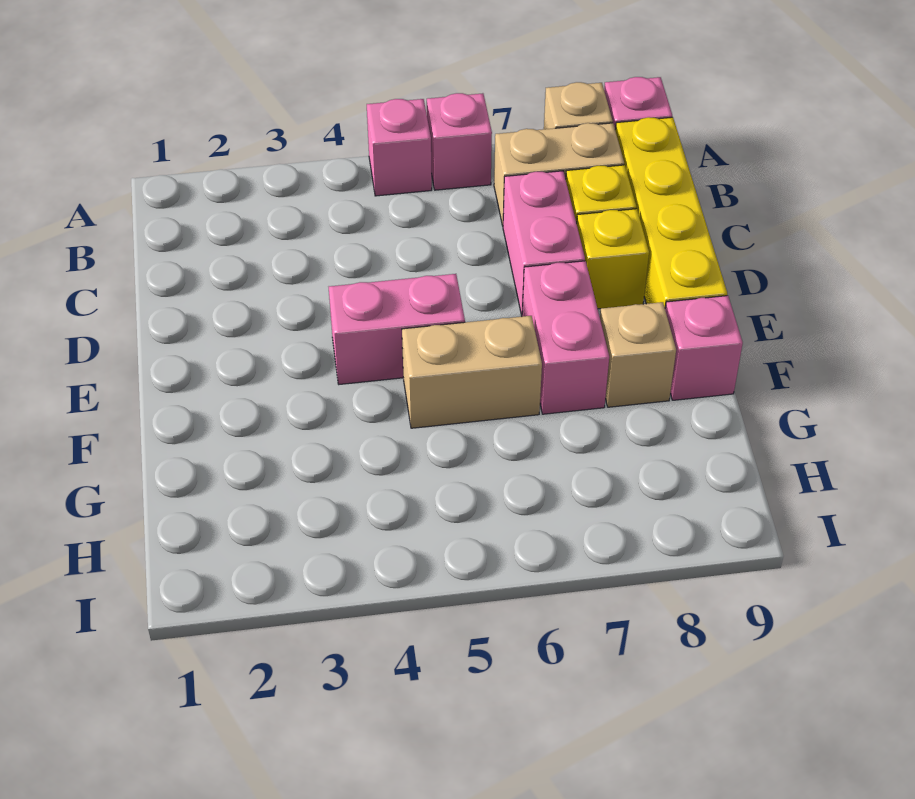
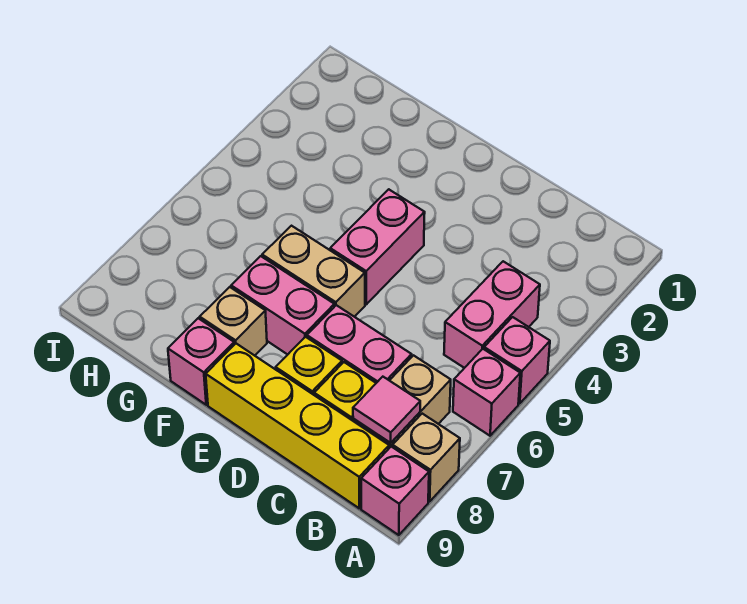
none -> pink 1x2 brick [444,261,540,368]
none -> pink 1x1 tile [353,377,420,443]
tan 1x2 brick [402,316,542,428] -> tan 1x2 brick turned to [262,226,365,317]

